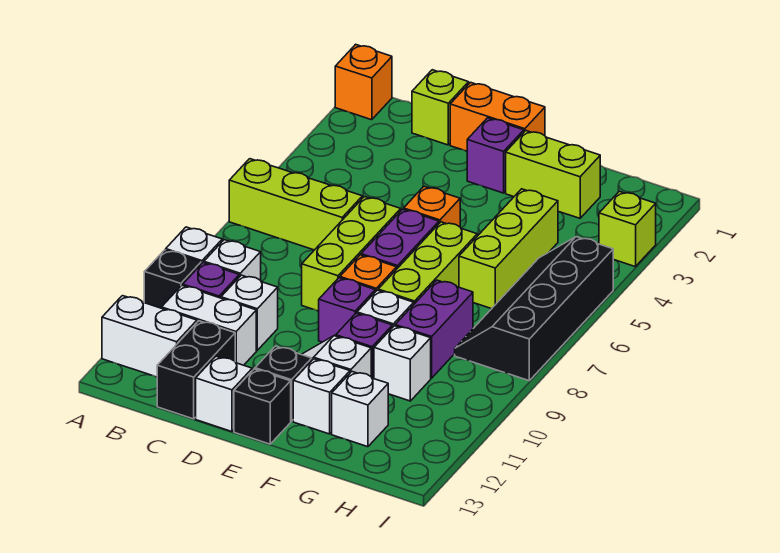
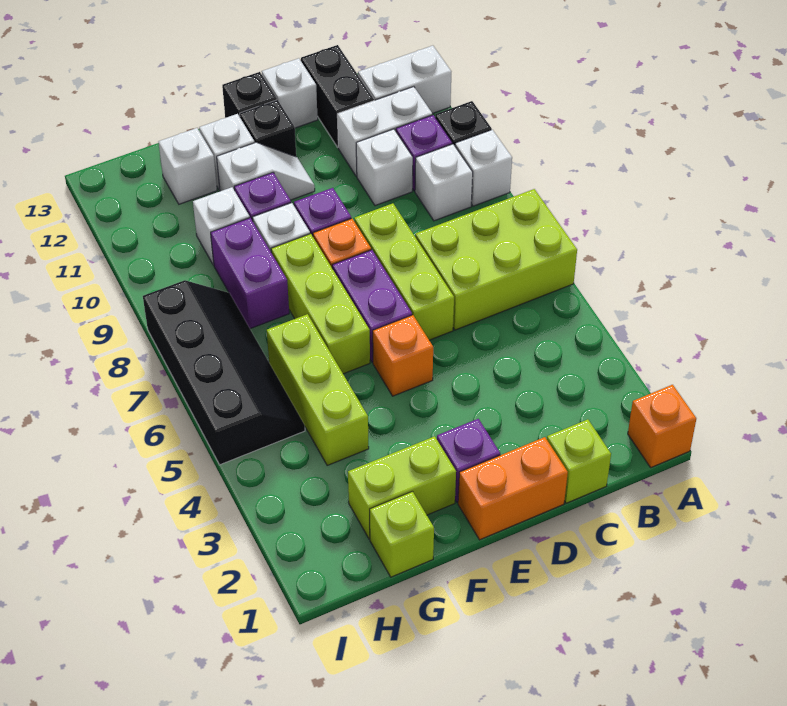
lime 1x3 brick [229,159,362,250] -> lime 2x3 brick [415,189,577,330]
lime 1x1 brick [599,191,656,267] -> lime 1x1 brick moved to [370,491,434,577]

